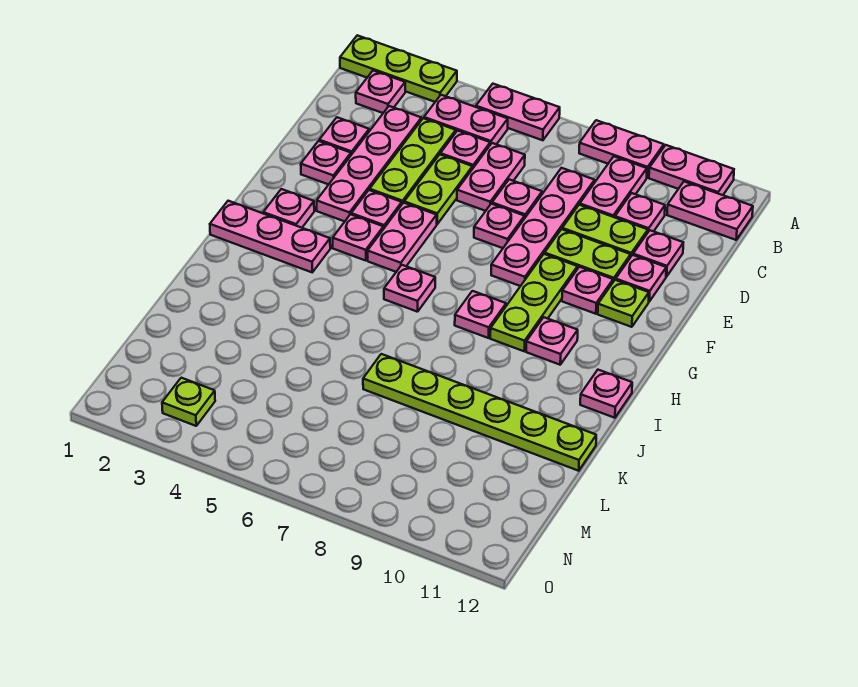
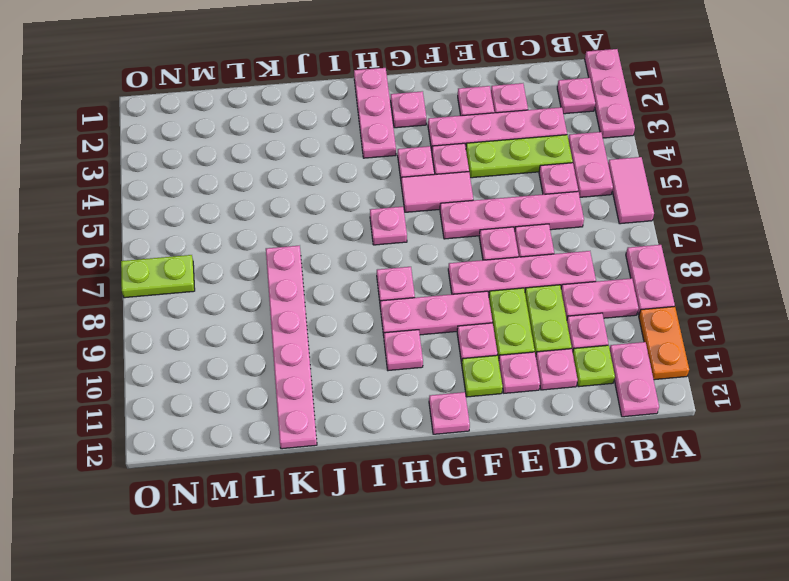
lime 1x3 plate [340,35,457,102] -> pink 1x3 plate [585,49,635,138]
pink 1x2 plate [476,84,560,140] -> pink 1x2 tile [608,157,654,224]
pink 1x2 plate [649,145,734,195] -> orange 1x2 plate [639,307,689,380]
pink 1x2 plate [457,143,525,211] -> pink 1x4 plate [440,192,584,239]
lime 1x2 plate [404,155,473,224] -> lime 1x2 plate moved to [121,255,195,298]
pink 1x2 plate [368,203,437,272] -> pink 1x2 tile [401,172,473,212]
lime 1x3 plate [490,254,577,351] -> pink 1x3 plate [380,291,492,335]
pink 1x1 plate [580,370,632,418] -> pink 1x1 plate moved to [429,392,470,434]
lime 1x6 plate [363,354,596,471] -> pink 1x6 plate [266,246,317,449]
lime 1x1 plate [162,378,215,426] -> lime 1x1 plate moved to [573,345,615,387]

